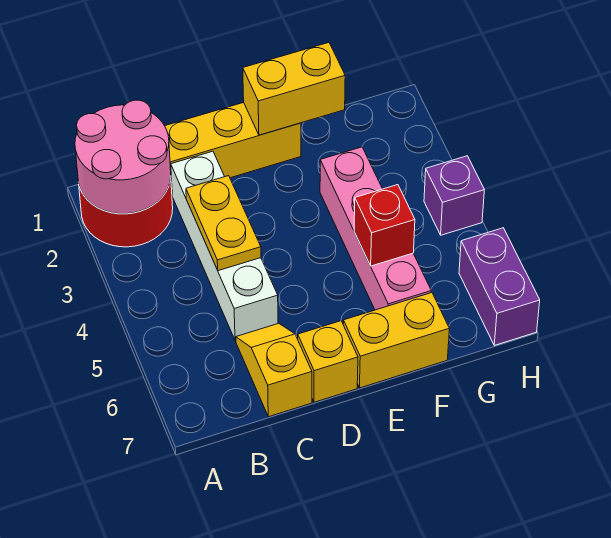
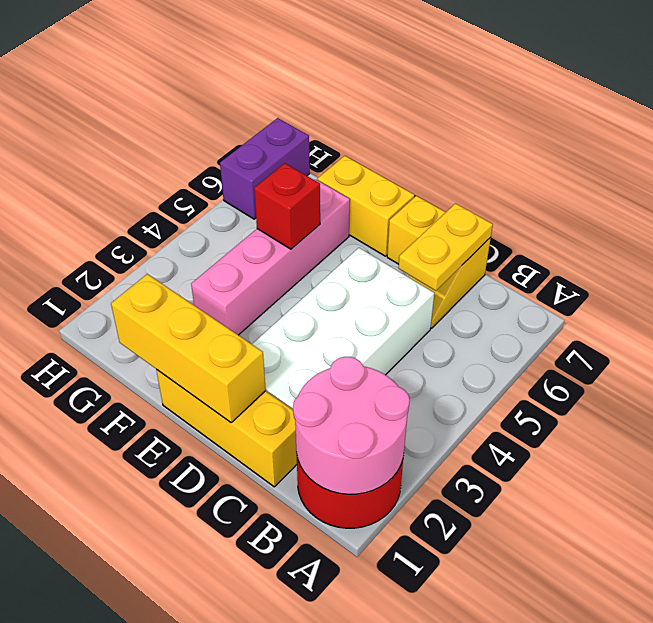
white 1x4 brick [171,151,278,341] -> white 2x4 brick [252,248,434,410]
yellow 1x2 plate [186,176,261,271] -> yellow 1x2 plate moved to [398,203,493,291]
yellow 1x2 brick [243,43,345,135] -> yellow 1x3 brick [111,274,266,422]
purple 1x1 brick [424,156,484,235] -> none

